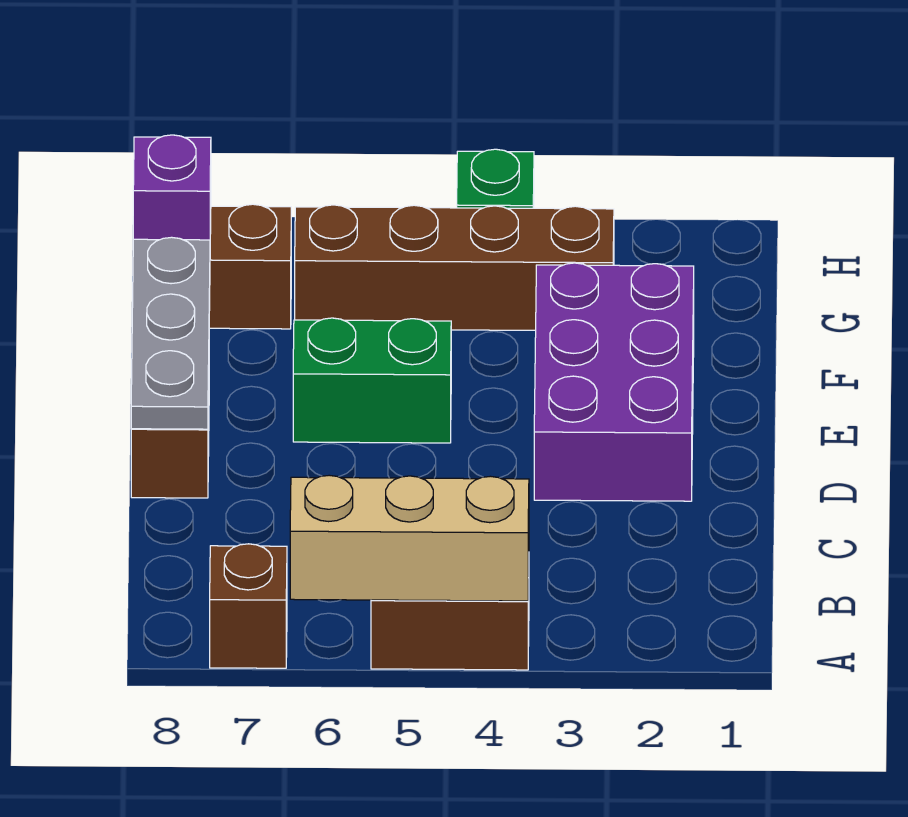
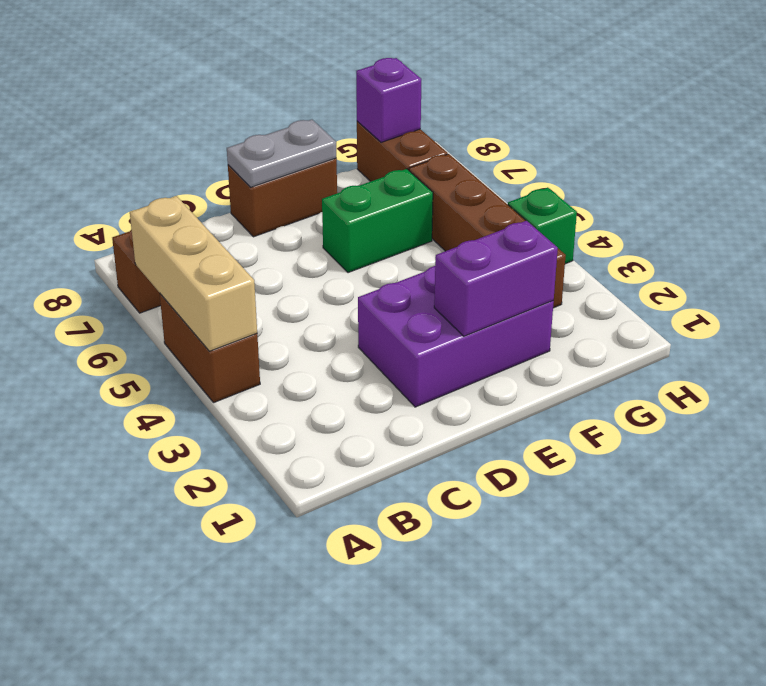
grey 1x3 plate [131,237,210,429] -> grey 1x2 plate [227,120,336,187]
none -> purple 1x2 brick [434,221,558,336]
green 1x2 brick [293,318,451,443] -> green 1x2 brick turned to [322,169,433,273]

